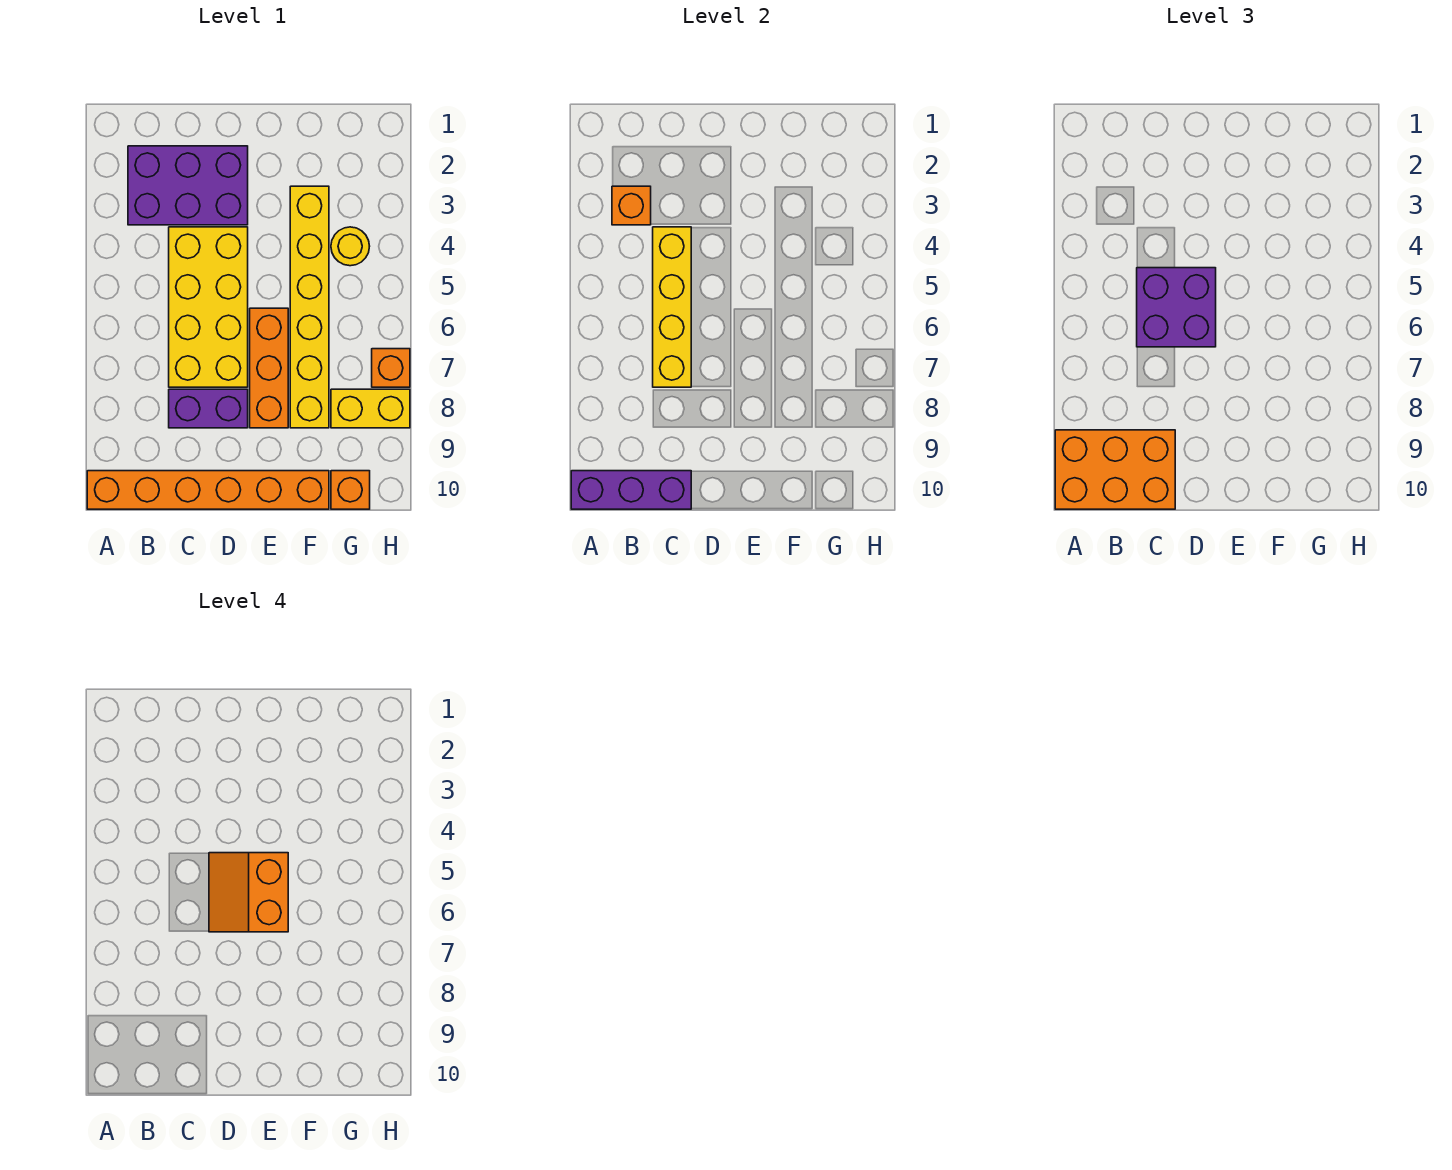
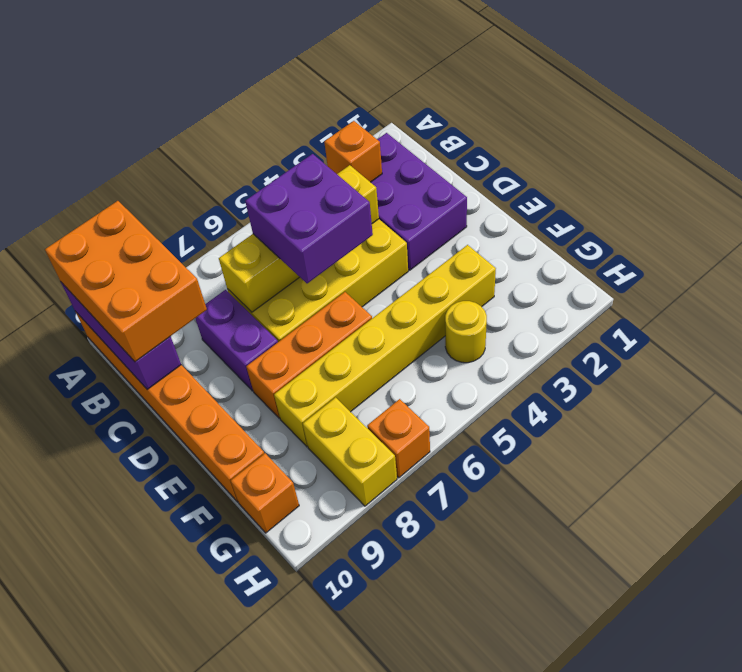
orange 2x2 slope [209,853,288,932] -> none

